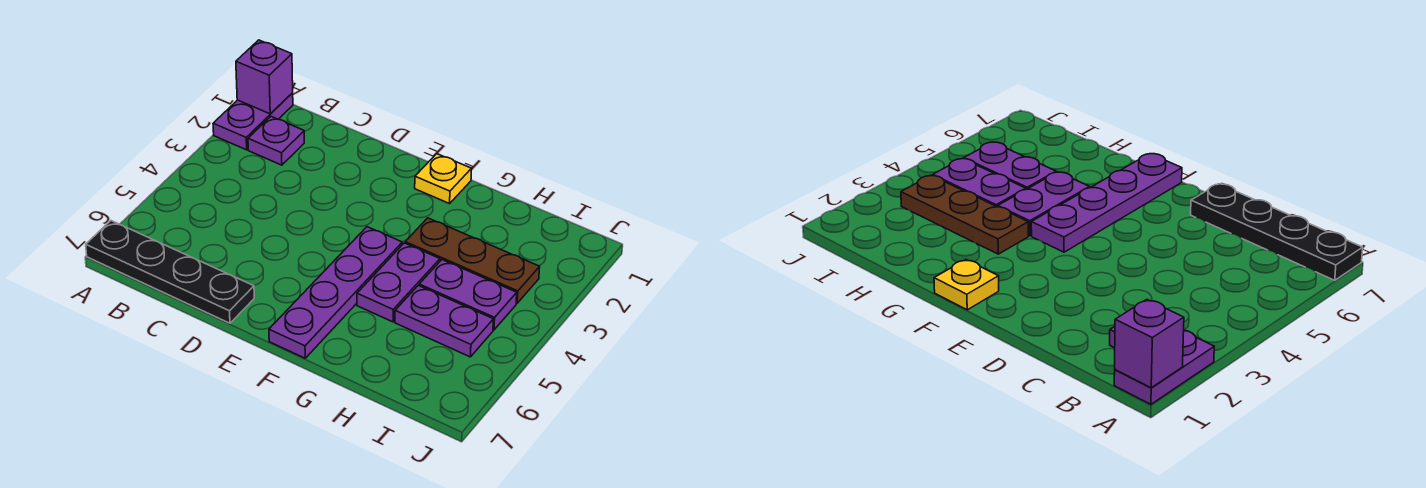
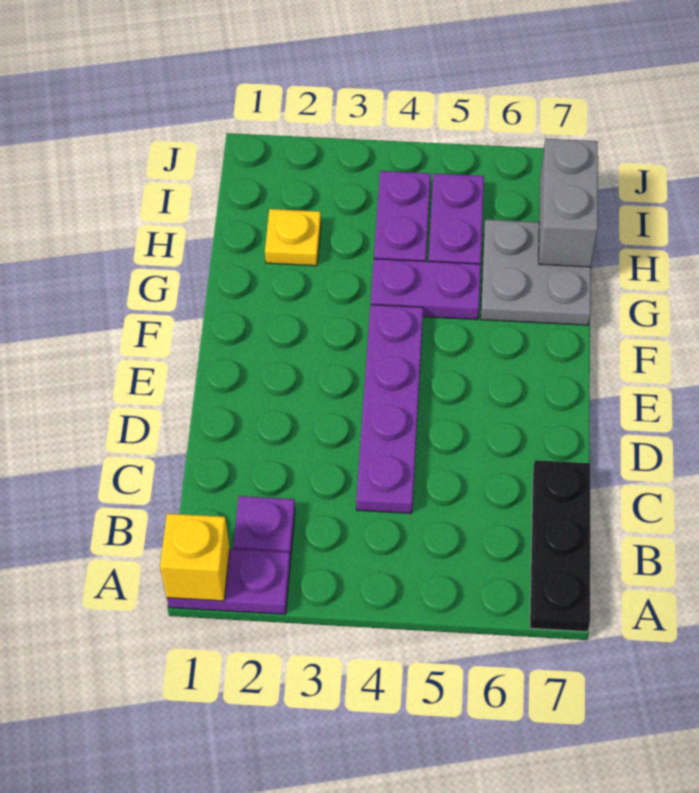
purple 1x1 brick [236,40,293,114] -> yellow 1x1 brick [160,514,230,601]
black 1x4 plate [86,221,254,323] -> black 1x3 plate [530,460,590,632]
yellow 1x1 plate [415,154,471,204] -> yellow 1x1 plate moved to [265,209,321,266]
purple 1x4 plate [269,227,402,358] -> purple 1x4 plate turned to [356,305,423,513]
brown 1x3 plate [405,218,540,303] -> none
none -> grey 2x2 plate [481,220,591,325]
none -> grey 1x2 brick [539,139,598,267]

